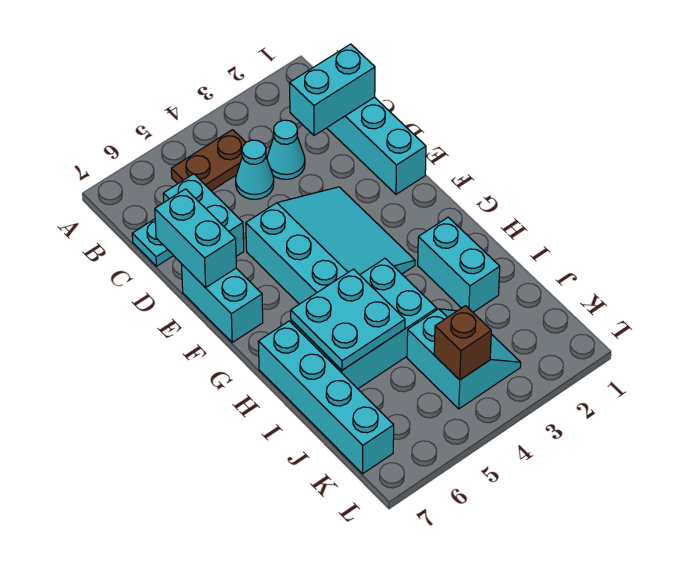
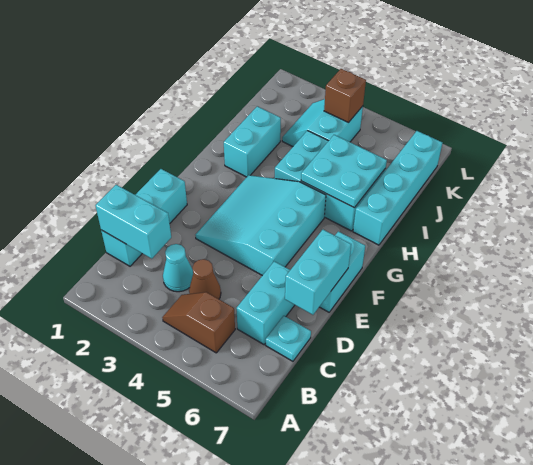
brown 1x2 plate [171,130,246,191] -> brown 1x2 slope [162,292,235,353]
cyan 1x1 cone [236,140,274,199] -> brown 1x1 cone [189,259,221,299]

